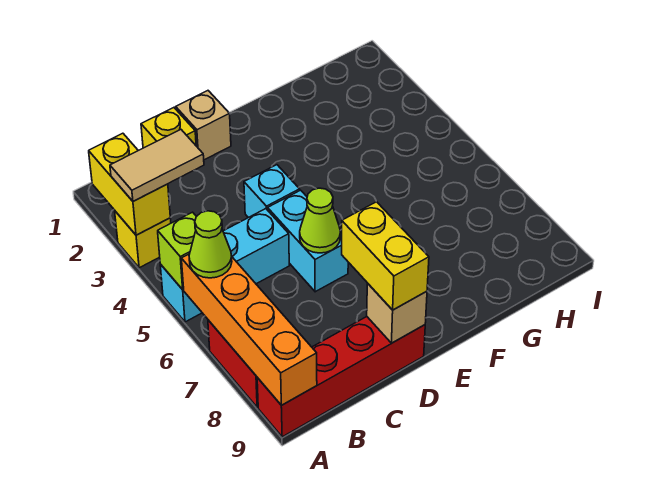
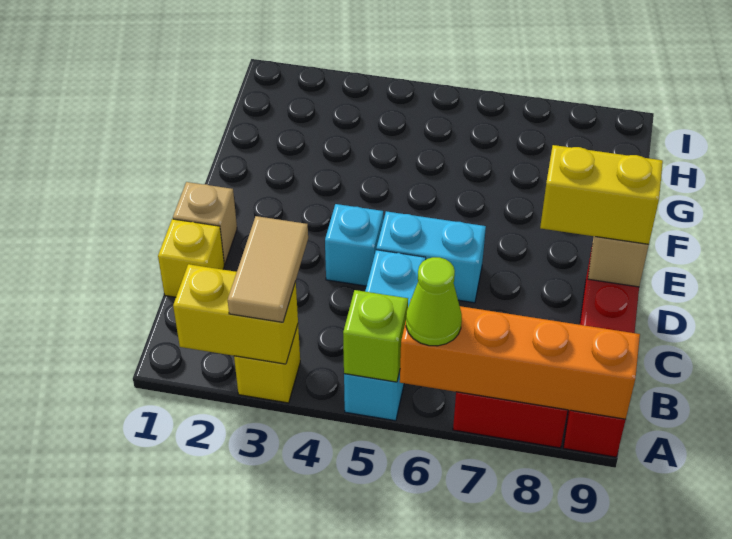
lime 1x1 cone [300,188,340,253] -> none

